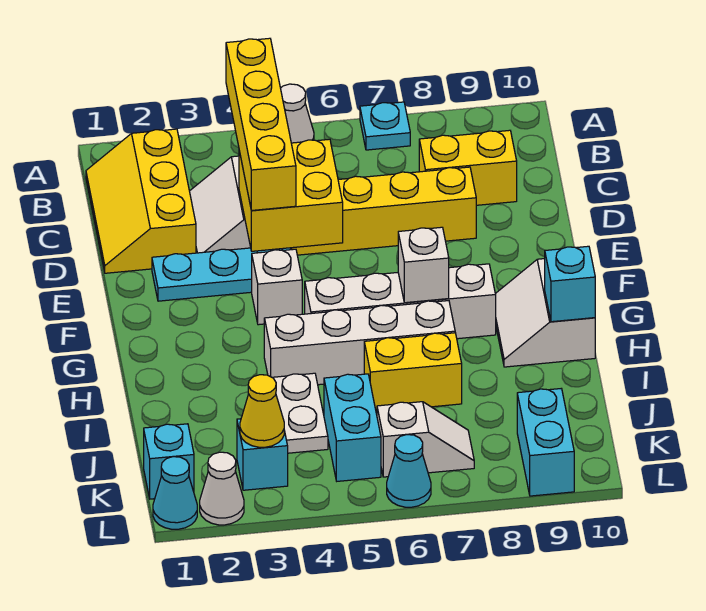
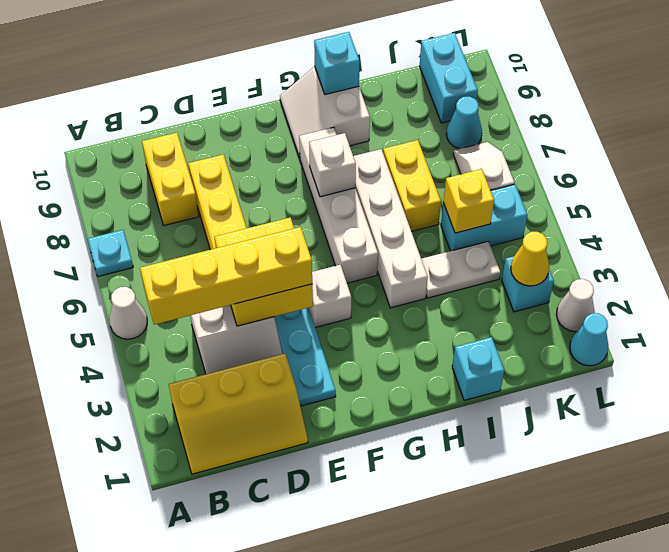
white 2x2 slope [495,259,595,367] -> white 2x2 slope turned to [280,67,370,158]
none -> yellow 1x1 brick [443,169,494,233]
cyan 1x1 brick [144,424,194,499] -> cyan 1x1 brick moved to [452,337,504,400]
cyan 1x2 brick [517,389,574,496] -> cyan 1x2 brick turned to [420,33,478,123]
cyan 1x1 cone [387,435,431,507] -> cyan 1x1 cone moved to [446,96,482,149]

